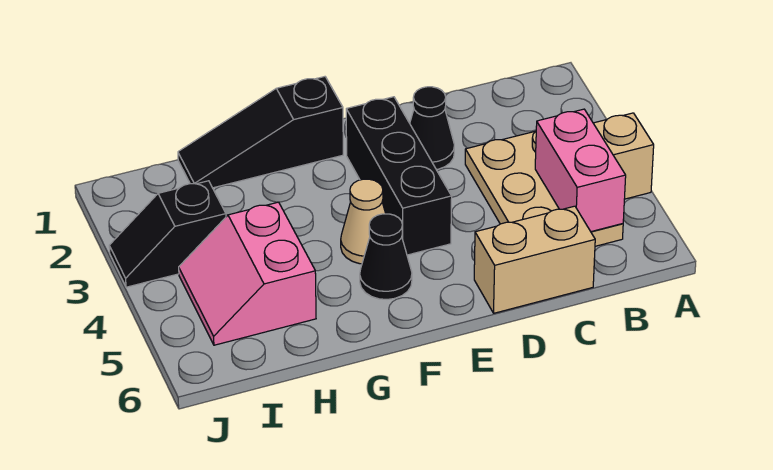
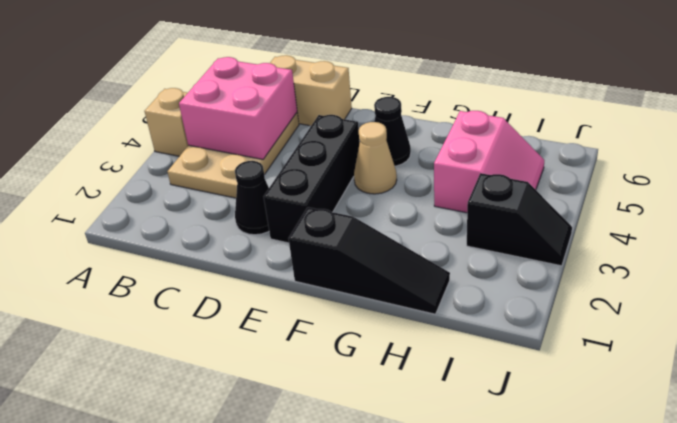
pink 1x2 brick [535,109,626,232] -> pink 2x2 brick [179,57,297,159]

